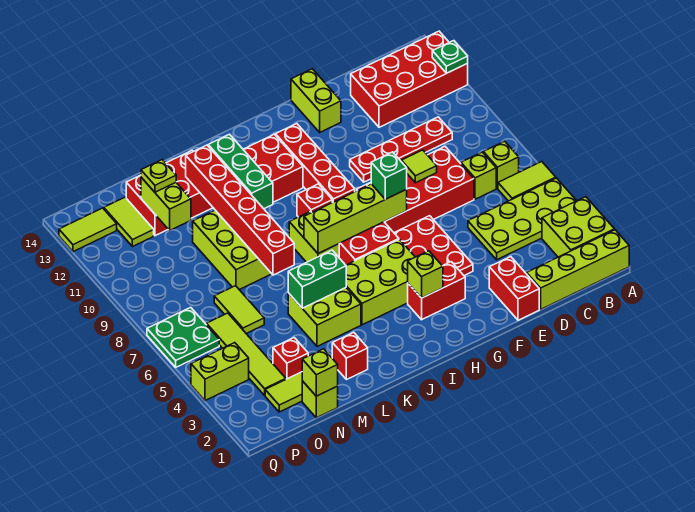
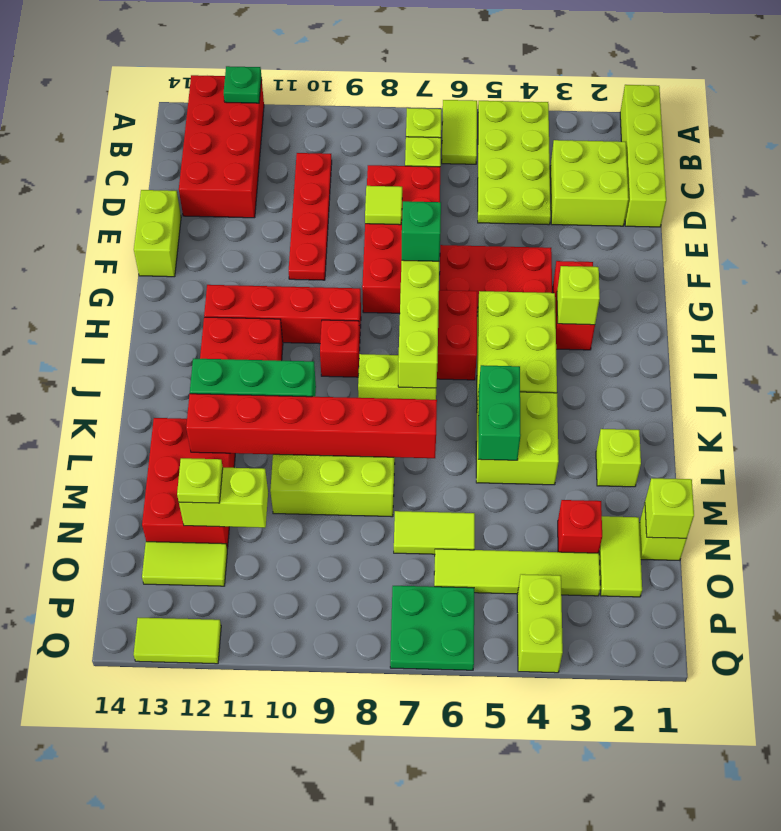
lime 2x2 brick [542,197,615,257] -> lime 2x2 brick moved to [550,140,629,226]
red 1x2 brick [489,257,539,320] -> none
lime 1x2 brick [291,69,341,132] -> lime 1x2 brick turned to [134,190,181,277]
red 1x1 brick [332,332,368,380] -> lime 1x1 brick [596,429,641,487]
lime 1x2 tile [59,208,117,252] -> lime 1x2 tile turned to [134,618,221,664]

